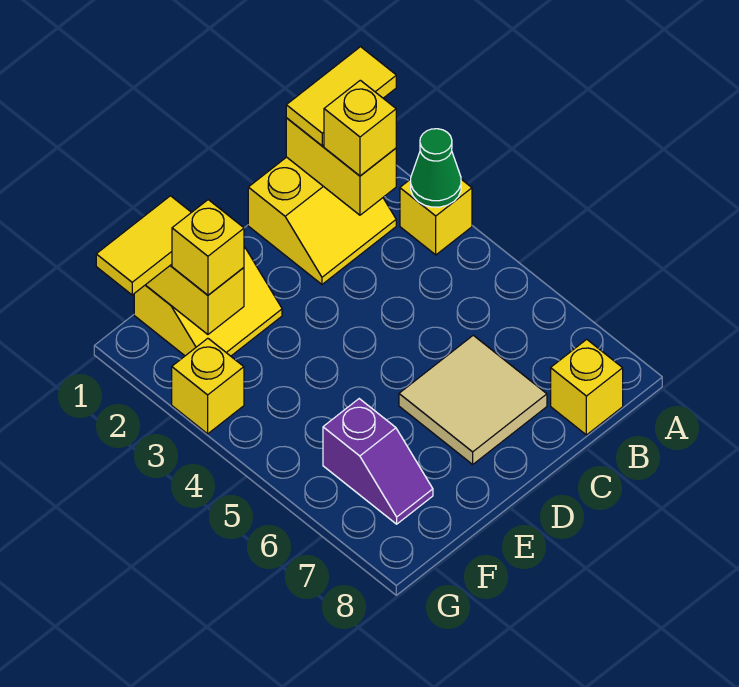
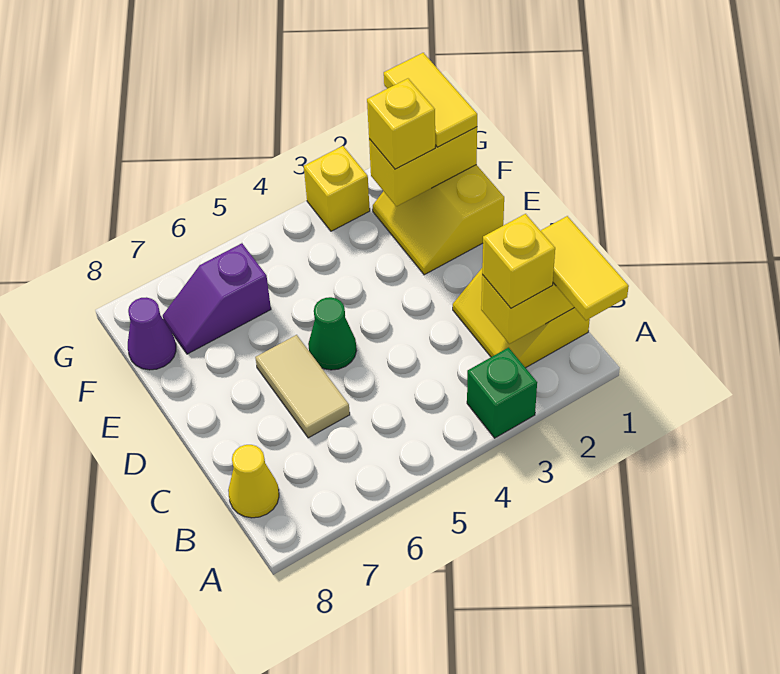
yellow 1x1 brick [400,179,472,255] -> green 1x1 brick [467,348,537,438]
green 1x1 cone [411,129,461,207] -> green 1x1 cone moved to [308,297,357,370]
yellow 1x1 brick [551,339,623,435] -> yellow 1x1 cone [228,445,279,518]
tan 2x2 tile [399,335,547,464] -> tan 1x2 tile [255,335,350,438]
none -> purple 1x1 cone [128,297,176,370]

